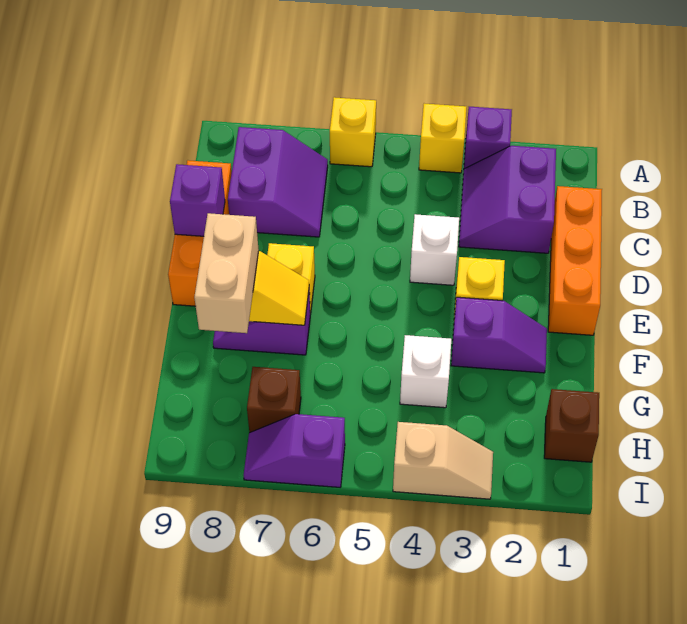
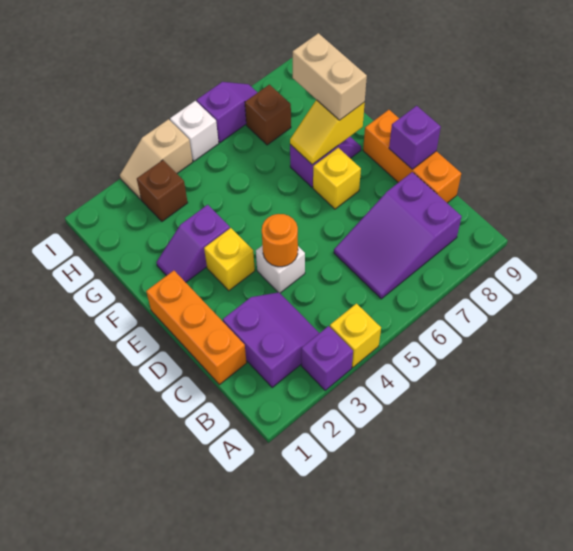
yellow 1x1 brick [330,97,376,167] -> none
purple 2x2 slope [228,127,328,237] -> purple 2x3 slope [334,172,462,299]
none -> orange 1x1 round brick [262,214,298,267]
white 1x1 brick [400,335,451,408] -> white 1x1 brick moved to [170,101,219,161]
brown 1x1 brick [544,389,599,462] -> brown 1x1 brick moved to [137,160,188,221]

